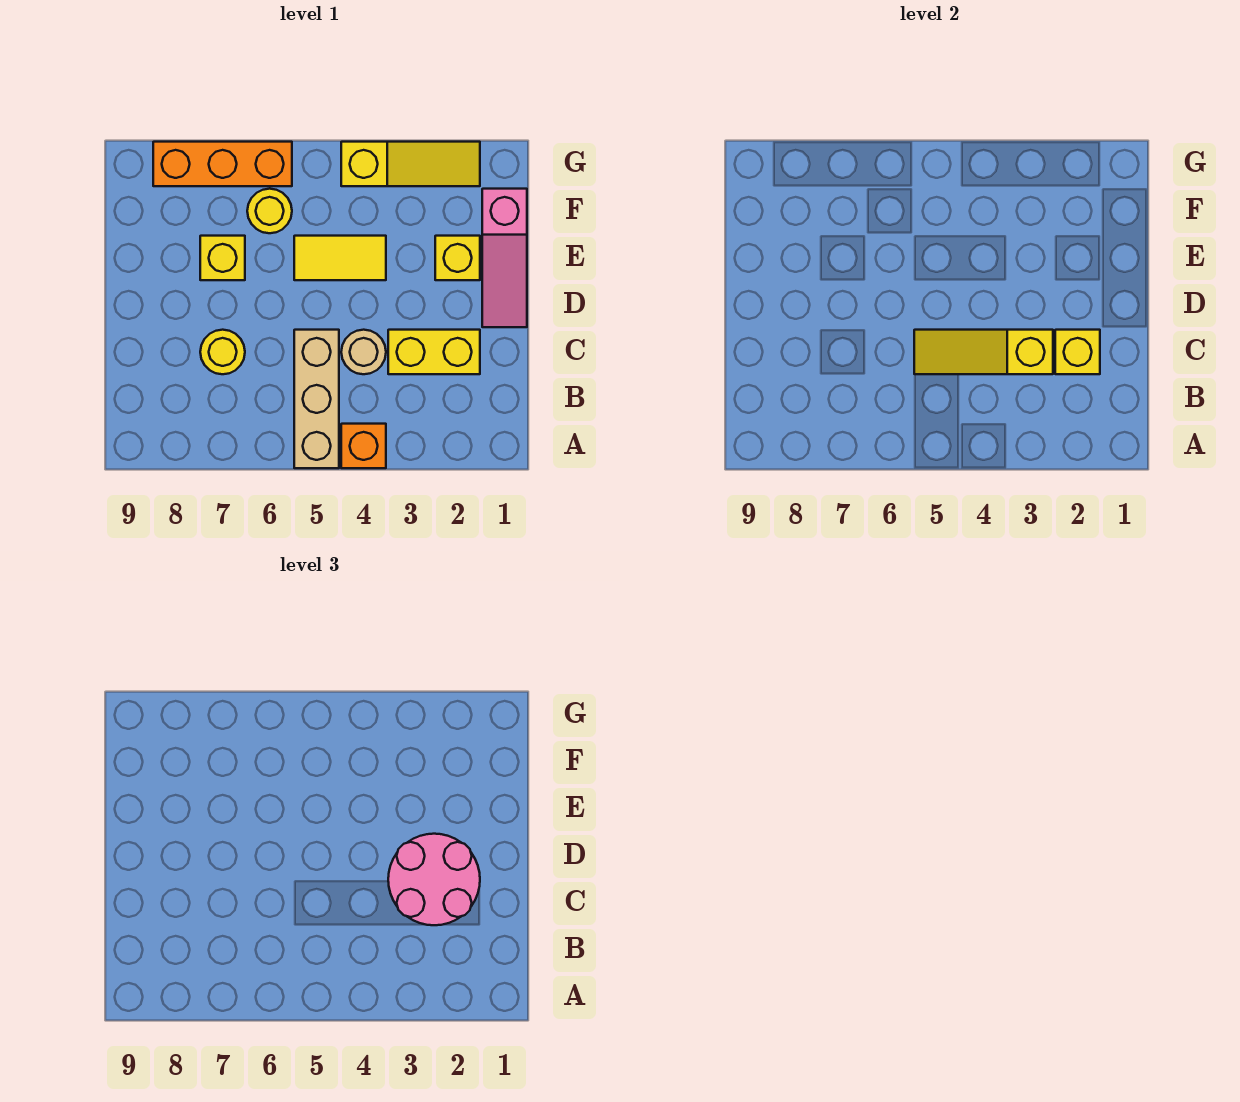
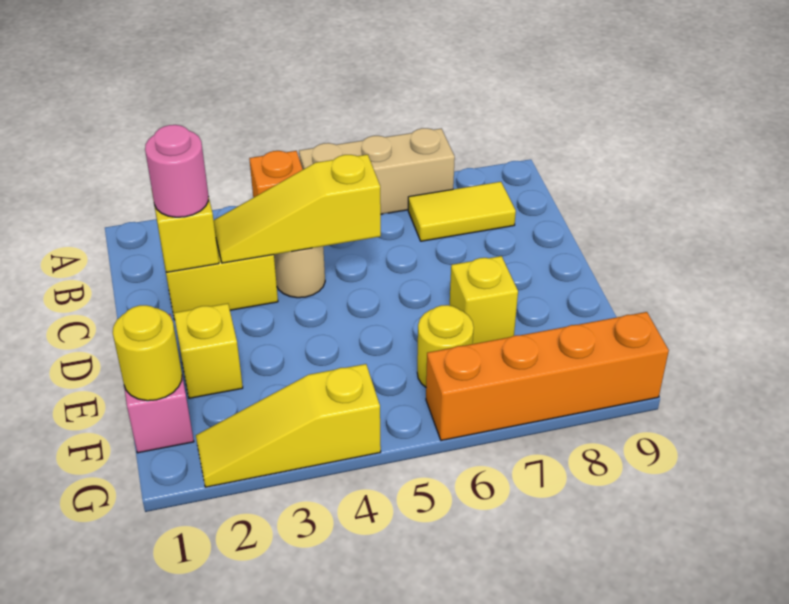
tan 1x3 brick [294,330,339,468] -> tan 1x3 brick turned to [299,128,455,214]
pink 2x2 round brick [388,834,480,925] -> pink 1x1 round brick [145,125,209,217]
yellow 1x3 slope [914,330,1053,374] -> yellow 1x3 slope turned to [214,155,381,263]
yellow 1x1 round brick [200,330,245,374] -> yellow 1x1 round brick moved to [113,305,182,401]
yellow 1x2 tile [294,236,386,280] -> yellow 1x2 tile moved to [408,182,516,241]
orange 1x3 brick [153,142,292,186] -> orange 1x4 brick [426,312,669,440]

